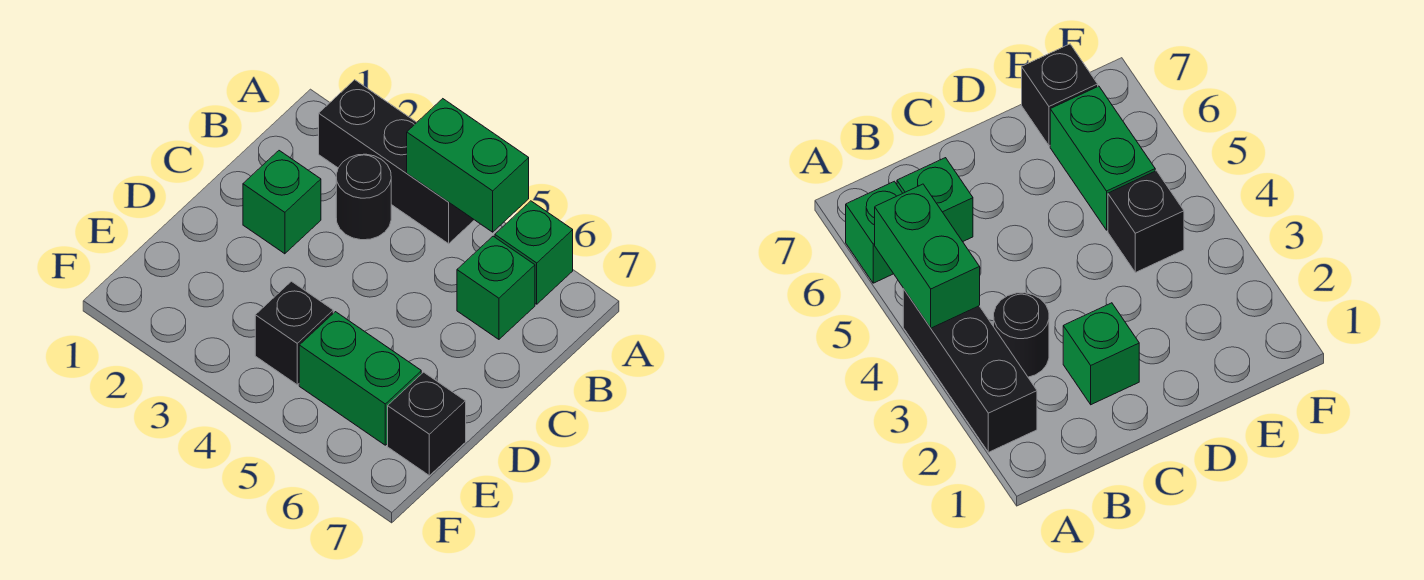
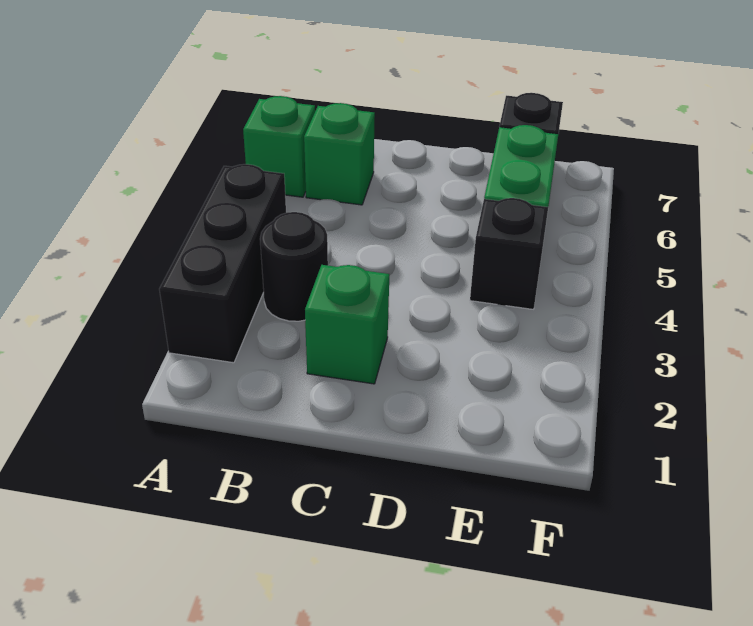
green 1x2 brick [407,99,529,232] -> none

